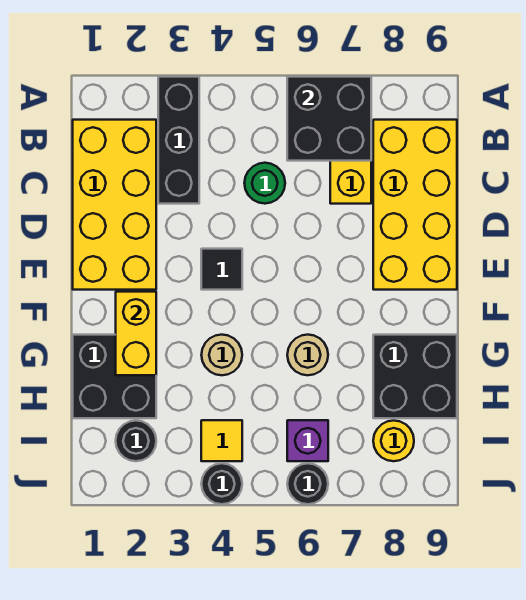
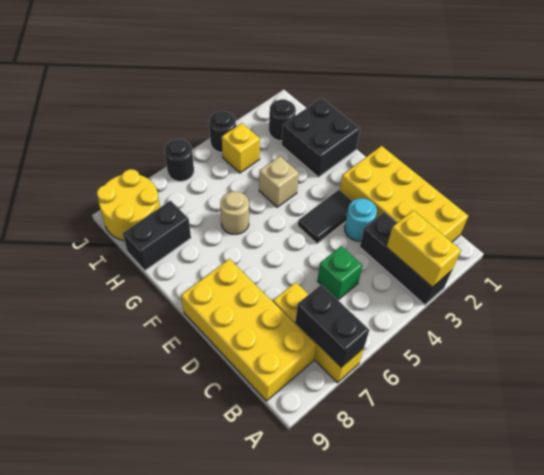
black 2x2 brick [287,77,371,161] -> black 1x2 brick [296,285,369,367]
green 1x1 round brick [244,163,285,204] -> green 1x1 brick [317,246,362,300]
none -> cyan 1x1 round brick [345,198,377,241]
black 1x1 tile [201,249,242,290] -> black 1x2 tile [298,190,352,244]
yellow 1x2 brick [116,292,156,375] -> yellow 1x2 brick moved to [387,210,461,287]
tan 1x1 round brick [202,335,242,375] -> tan 1x1 brick [259,156,299,207]
black 2x2 brick [373,335,457,418] -> black 1x2 brick [123,201,191,270]
yellow 1x1 tile [201,420,242,461] -> yellow 1x1 brick [222,123,260,173]
purple 1x1 brick [287,420,328,461] -> none
yellow 1x1 round brick [373,420,414,461] -> yellow 2x2 round brick [97,169,160,241]

